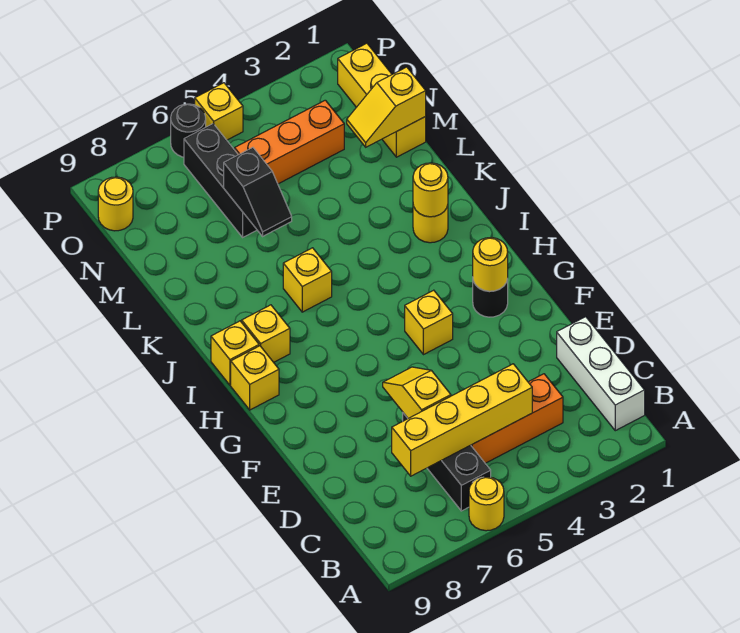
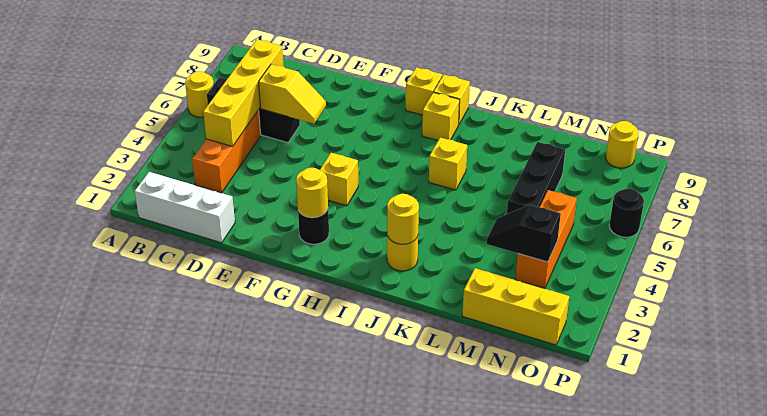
black 1x2 slope [224,147,292,236] -> black 1x2 slope moved to [486,205,561,262]
yellow 1x2 slope [347,67,426,147] -> none
black 1x3 brick [184,124,257,237] -> black 1x3 brick turned to [507,142,565,214]
yellow 1x1 brick [195,83,243,140] -> none

